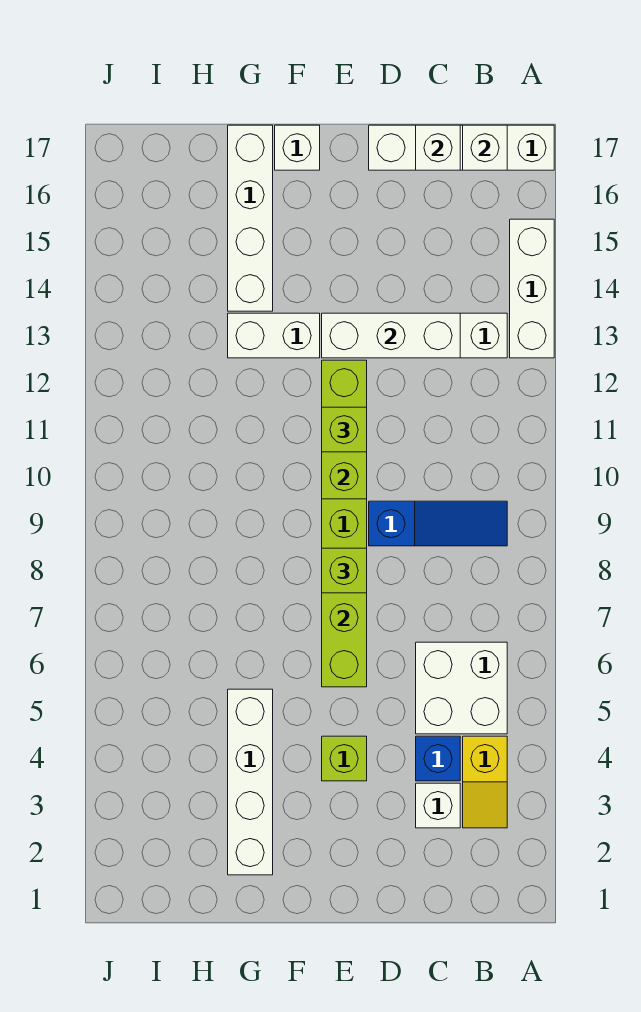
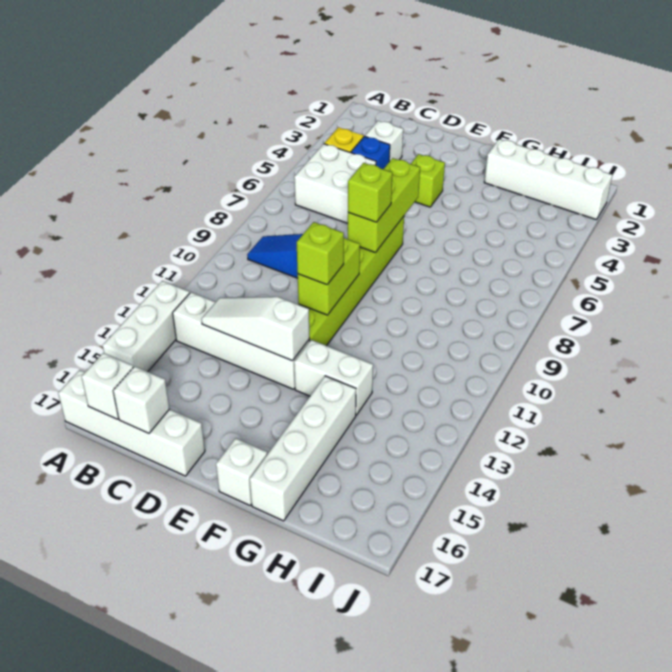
white 1x3 brick [322,313,460,358] -> white 1x3 slope [202,297,310,361]
white 1x4 brick [228,689,273,875] -> white 1x4 brick turned to [484,139,612,220]

